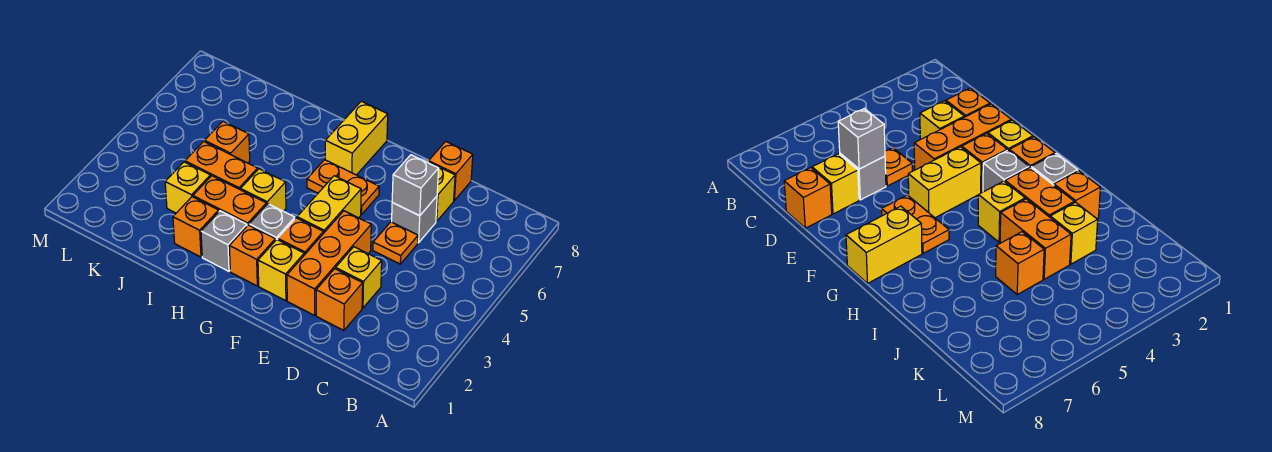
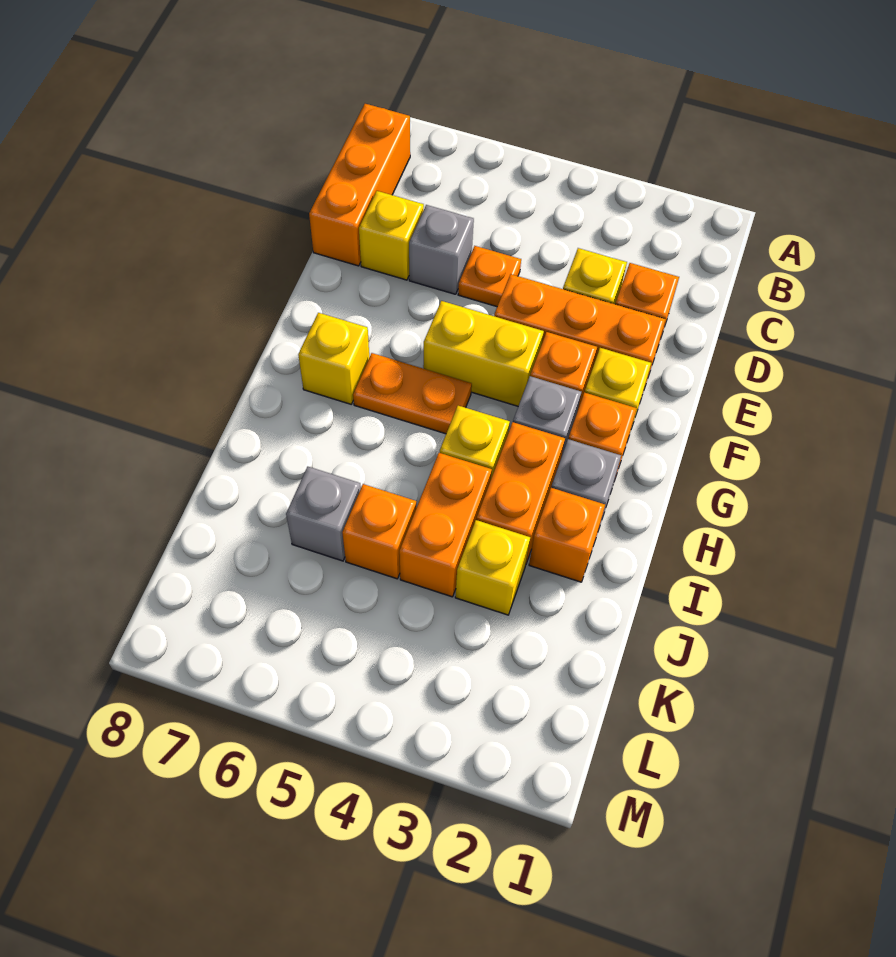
grey 1x1 brick [392,155,439,216] -> grey 1x1 brick moved to [286,467,361,561]
orange 1x1 brick [429,141,473,200] -> orange 1x3 brick [309,104,410,266]
orange 1x2 plate [307,160,379,215] -> orange 1x2 plate turned to [353,353,472,434]
yellow 1x2 brick [325,101,388,175] -> yellow 1x1 brick [298,313,369,404]

